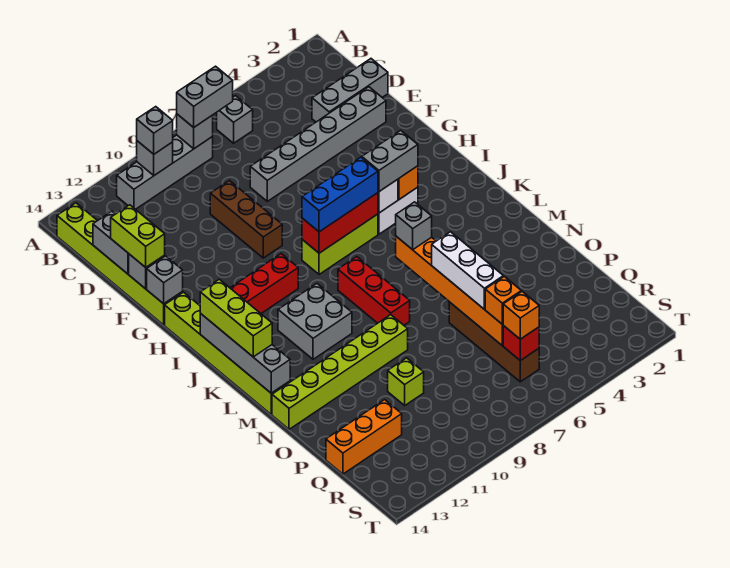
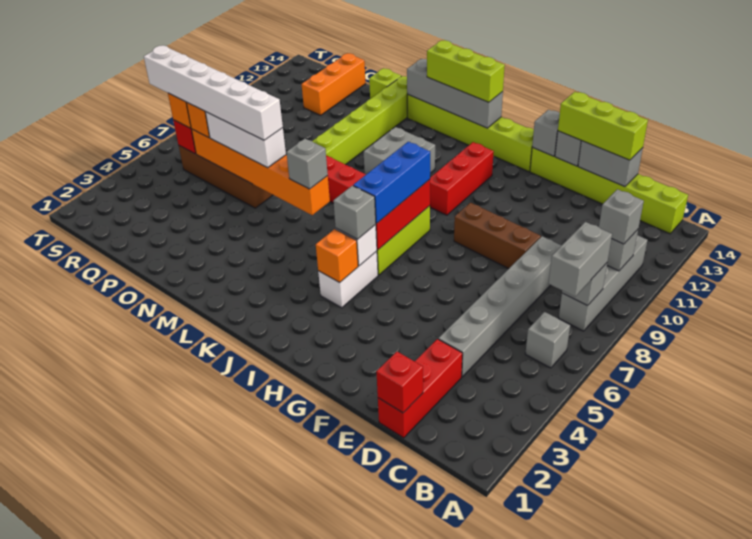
grey 1x3 brick [312,59,388,122] -> red 1x3 brick [378,339,462,438]
none -> red 1x1 brick [376,352,423,413]
grey 1x6 brick [250,87,386,201] -> grey 1x6 brick moved to [438,236,562,377]
lime 1x2 brick [111,205,165,267] -> lime 1x3 brick [558,92,648,160]
grey 1x2 brick [362,130,418,192] -> grey 1x1 brick [333,186,376,239]
none -> white 1x6 brick [144,45,283,140]
lime 1x1 brick [388,358,424,405] -> lime 1x1 brick moved to [369,68,401,99]

